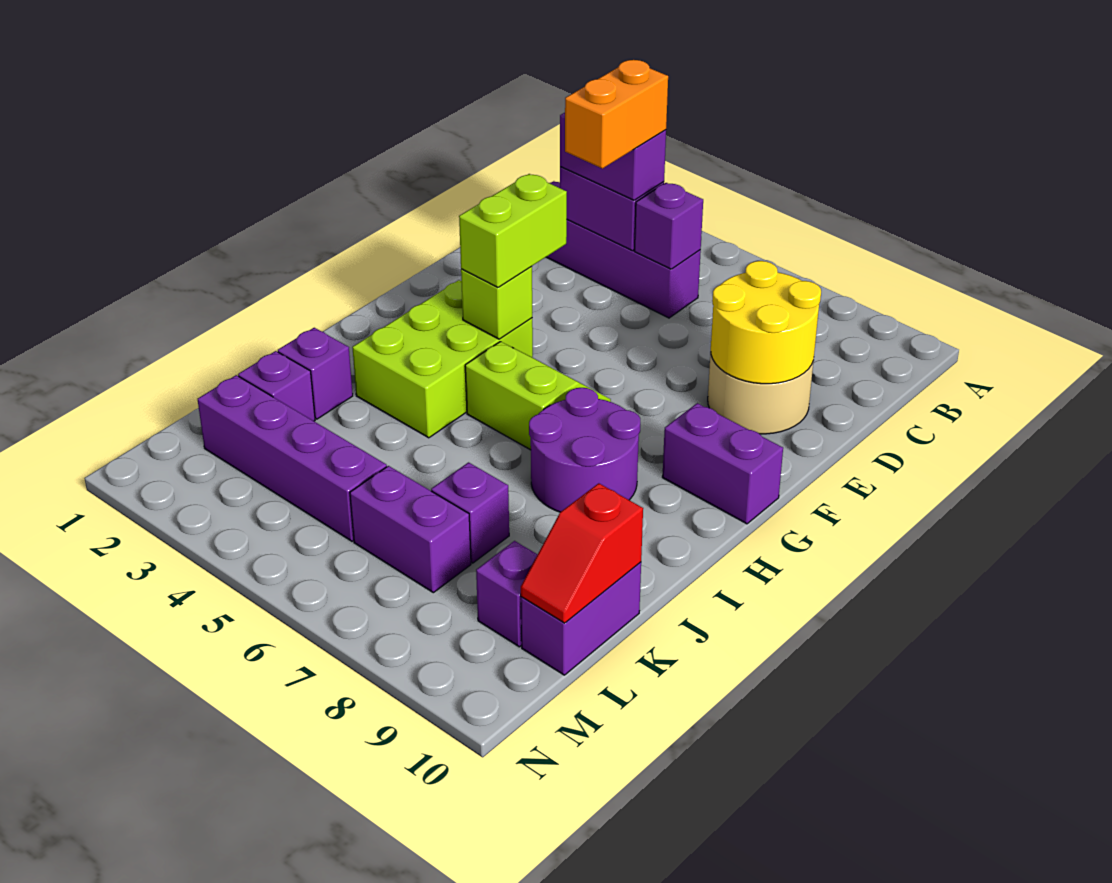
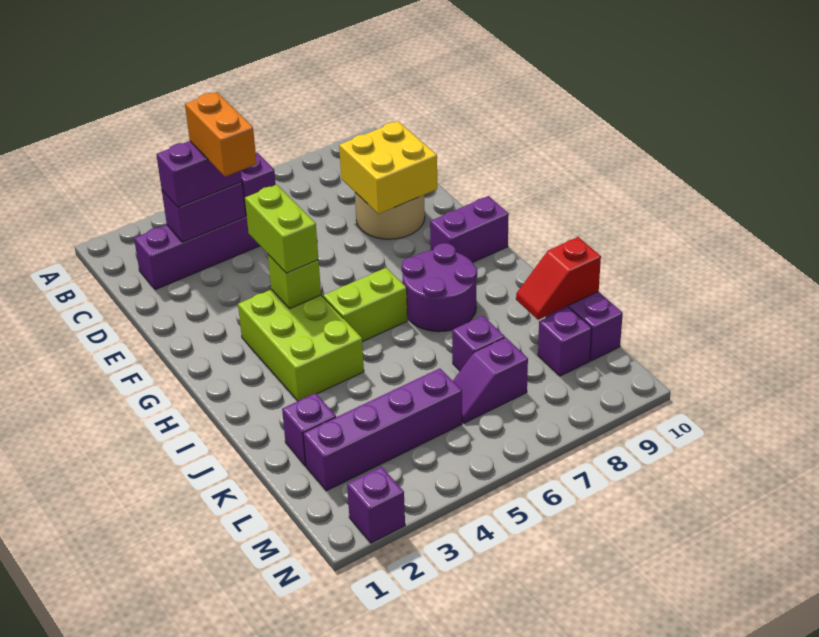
yellow 2x2 round brick [711,261,821,384] -> yellow 2x2 brick [339,121,437,214]
purple 1x1 brick [278,328,353,419] -> purple 1x1 brick moved to [347,467,405,543]
red 1x2 slope [521,483,643,623] -> red 1x2 slope turned to [516,237,601,320]
purple 1x2 brick [350,466,471,593] -> purple 1x2 slope [453,337,528,423]

